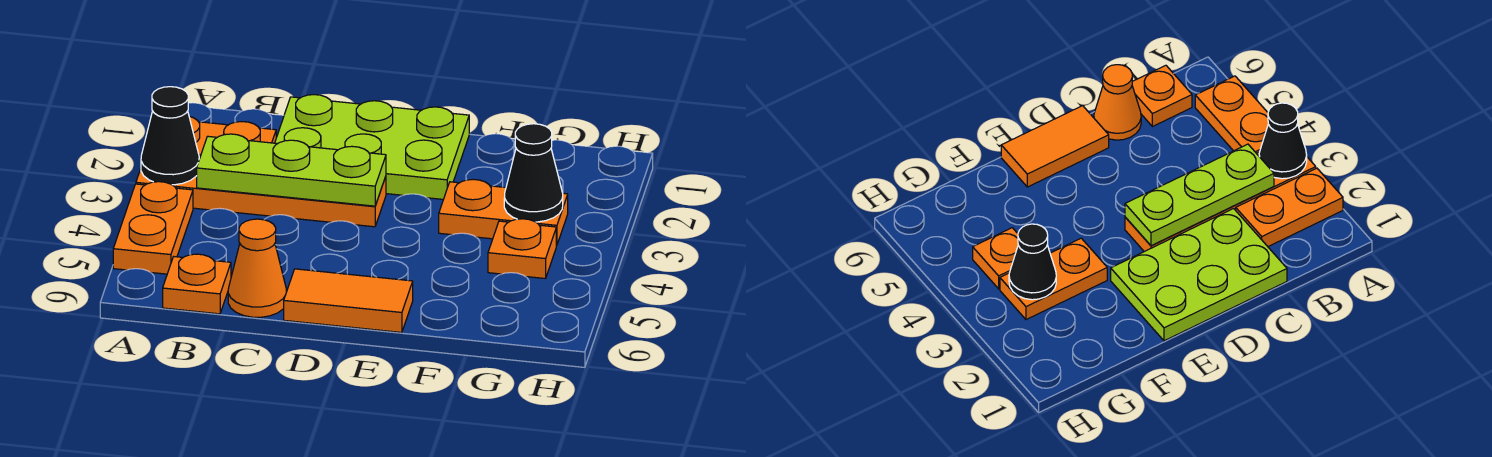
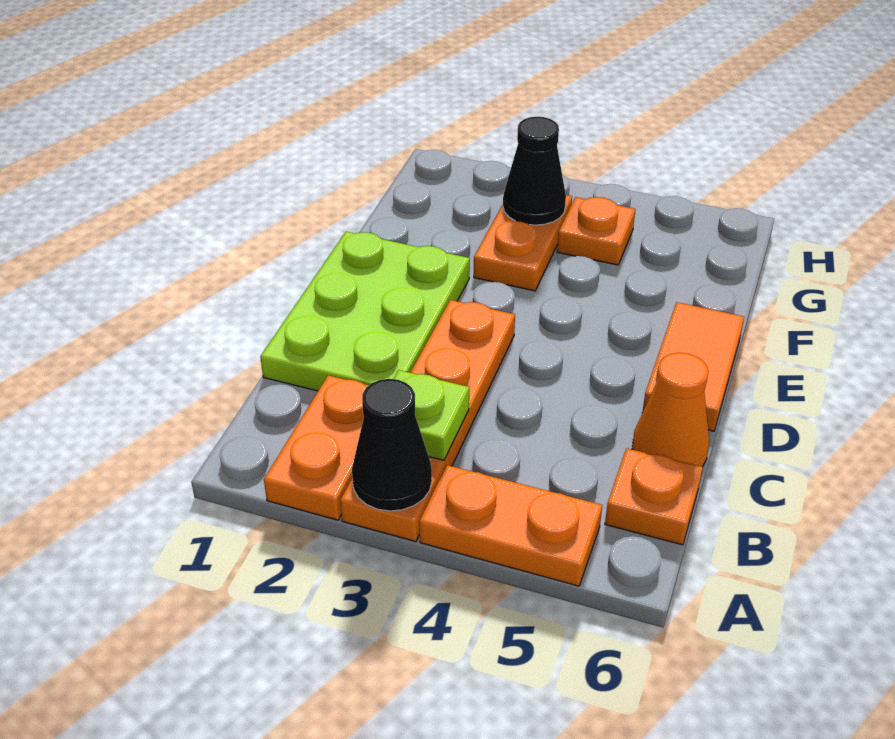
lime 1x3 plate [197,134,386,206] -> lime 1x1 plate [394,370,469,460]

